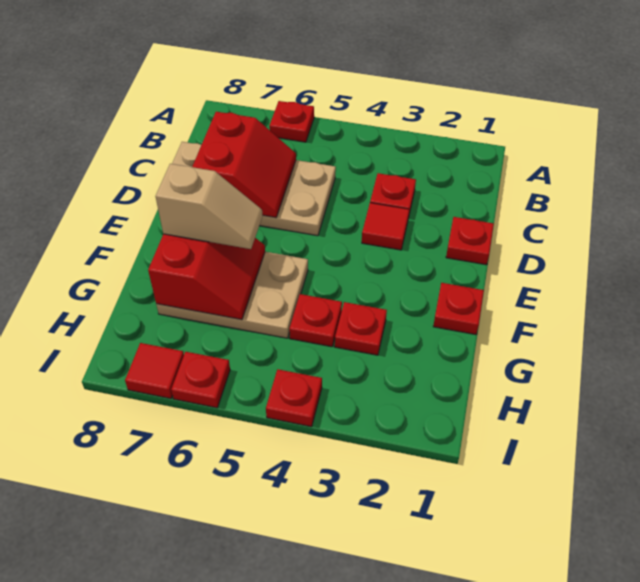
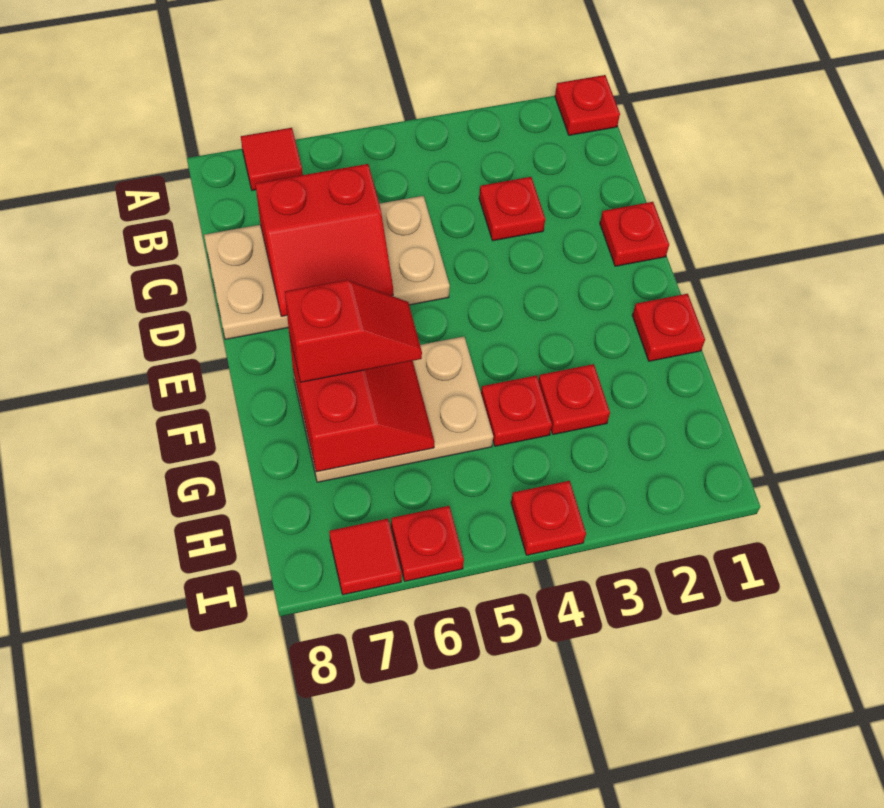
red 1x1 plate [269,101,314,142] -> red 1x1 plate moved to [555,75,620,135]
red 2x2 slope [192,112,296,218] -> red 2x2 slope turned to [255,164,393,316]
red 1x1 tile [362,203,409,250] -> red 1x1 tile moved to [241,128,303,190]
tan 1x2 slope [155,164,263,249] -> red 1x2 slope [285,280,422,382]

